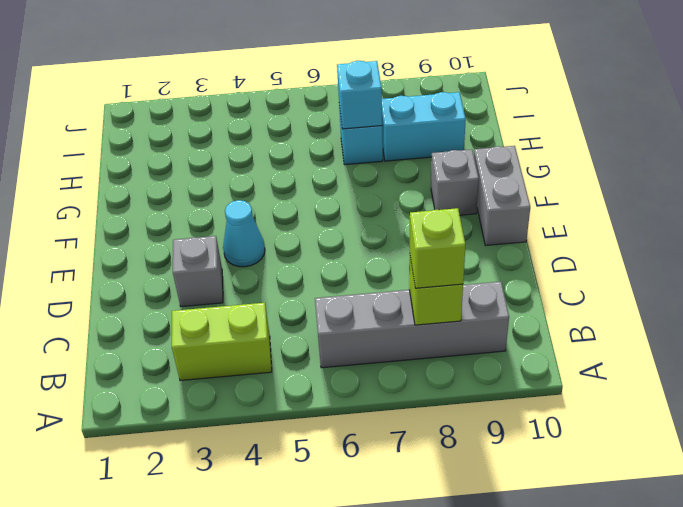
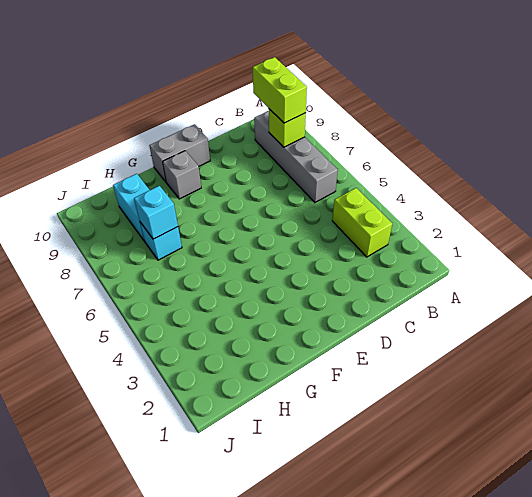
lime 1x1 brick [410,208,465,288] -> lime 1x2 brick [253,57,307,123]
grey 1x1 brick [173,236,223,307] -> none
cyan 1x1 cone [223,200,265,267] -> none

